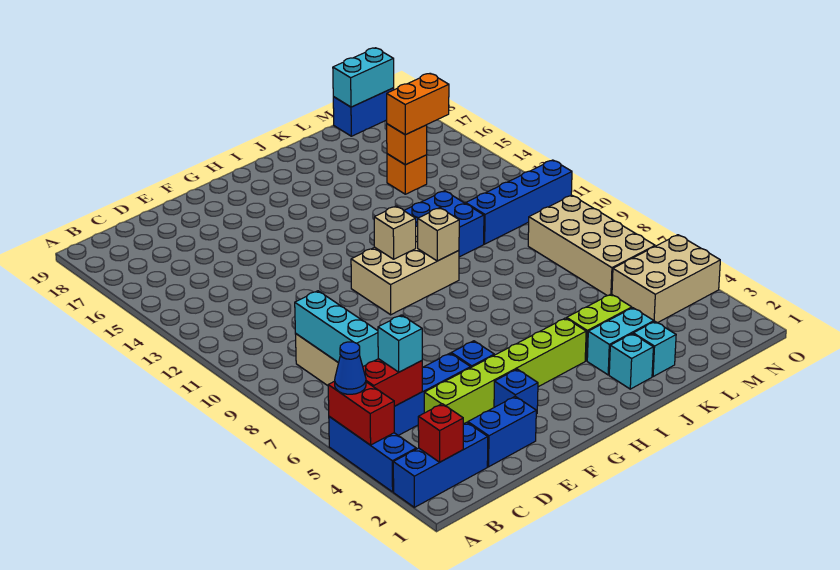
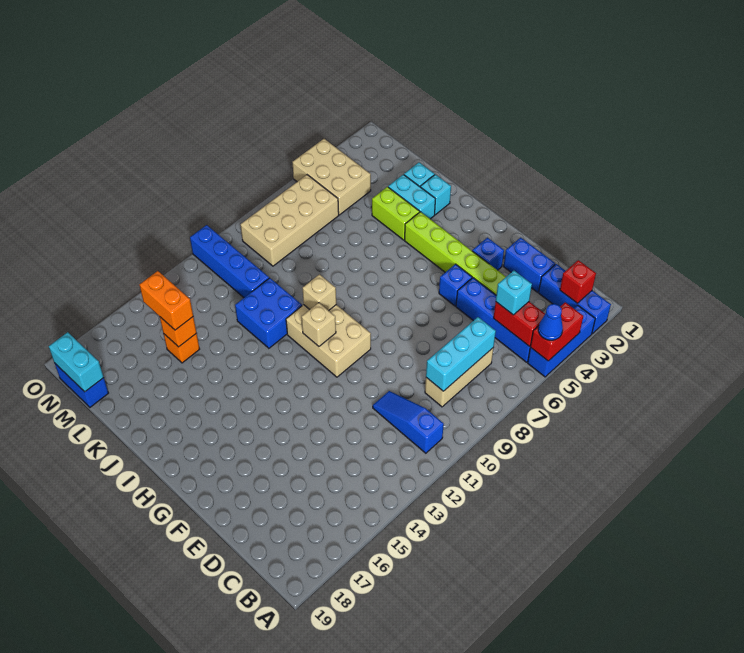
none -> blue 1x3 slope [373,391,444,453]

